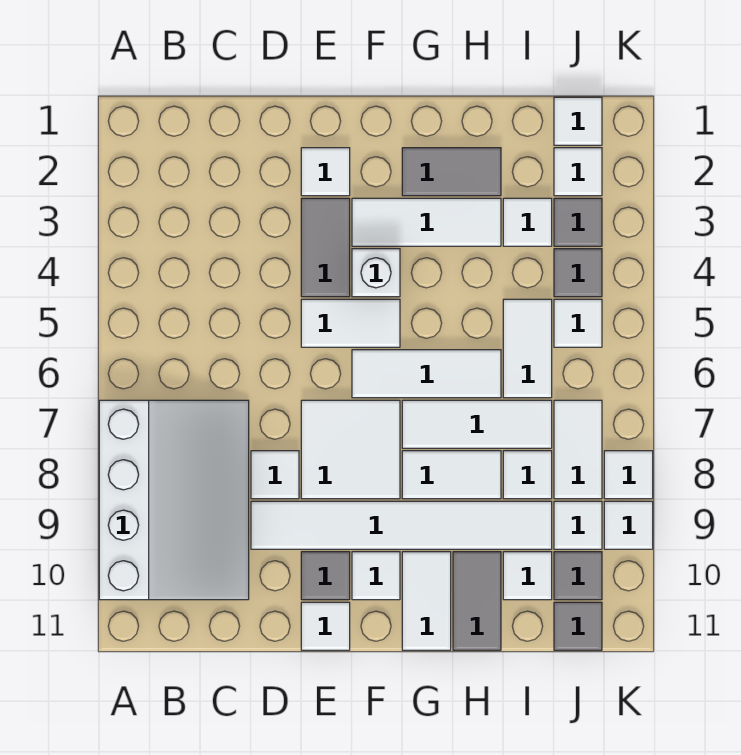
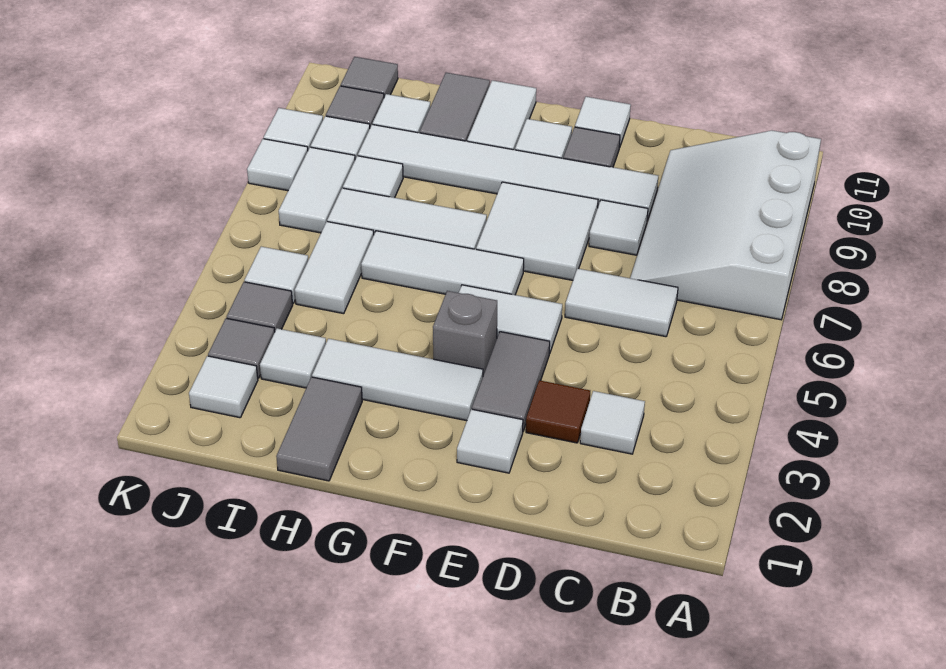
none -> brown 1x1 tile [526,380,590,443]
white 1x1 brick [352,249,400,297] -> grey 1x1 brick [433,291,497,376]
grey 1x2 tile [402,148,501,196] -> grey 1x2 tile turned to [276,377,362,481]
white 1x2 tile [402,451,501,499] -> white 1x2 tile moved to [565,269,678,337]
white 1x1 tile [554,97,602,145] -> white 1x1 tile moved to [580,391,645,454]

